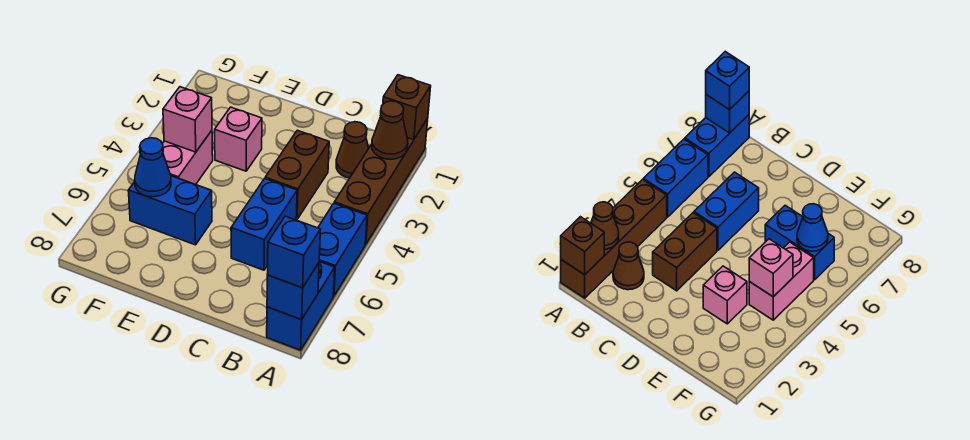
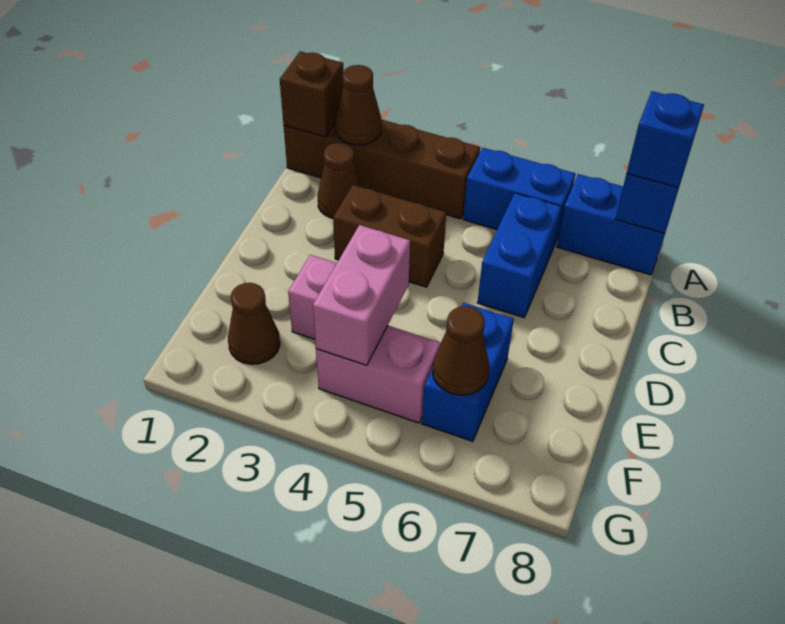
blue 1x2 brick [231,179,297,270] -> blue 1x2 brick turned to [477,193,561,318]
none -> brown 1x1 cone [228,283,280,364]
pink 1x1 brick [163,87,212,152] -> pink 1x2 brick [313,225,410,365]
blue 1x1 cone [135,138,171,197] -> brown 1x1 cone [433,306,490,395]

